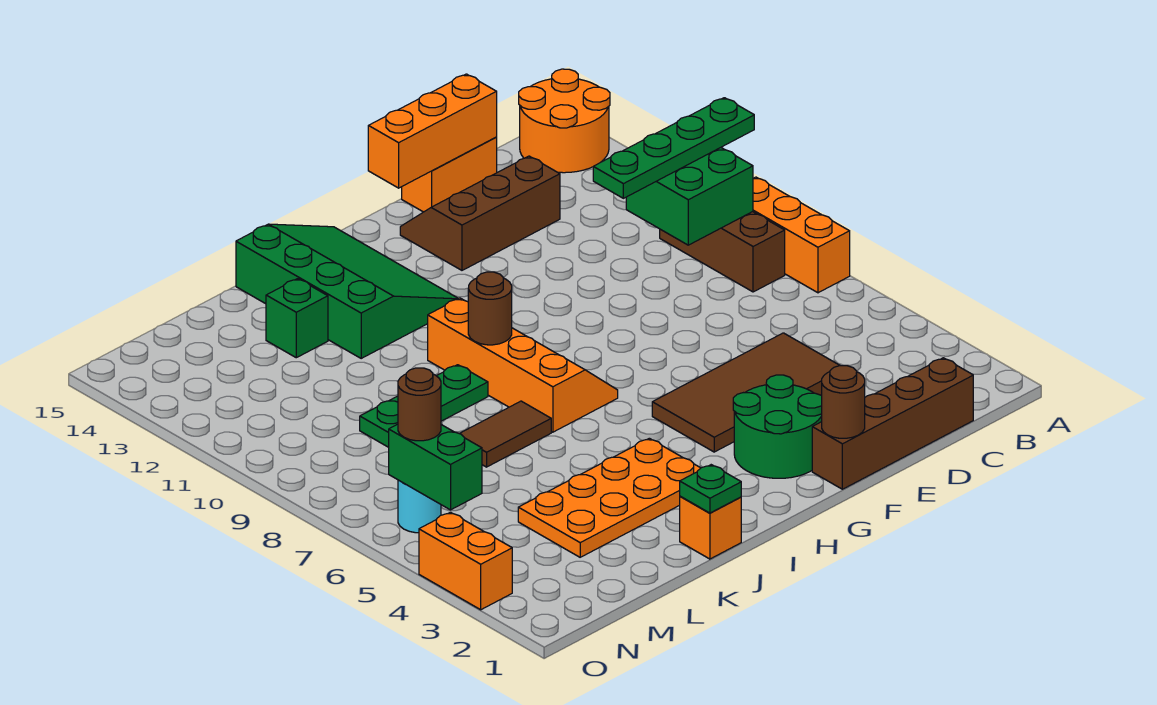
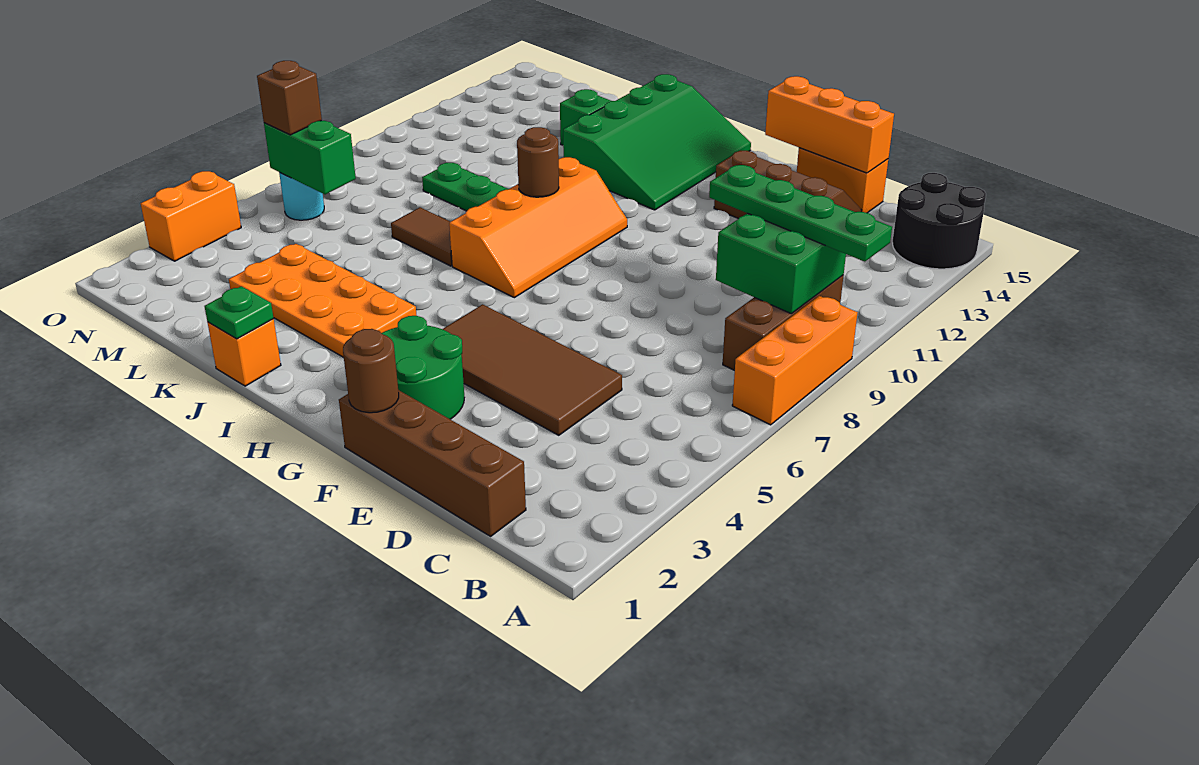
orange 2x2 round brick [519,69,610,173] -> black 2x2 round brick [893,173,986,269]
green 1x2 brick [389,424,482,510] -> green 1x2 brick turned to [264,121,356,195]
brown 1x1 round brick [398,368,441,441] -> brown 1x1 brick [257,61,322,135]

